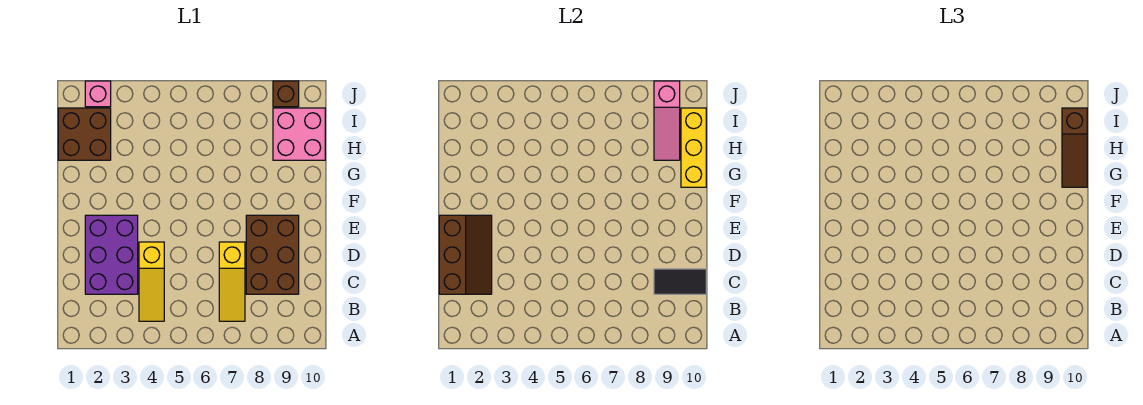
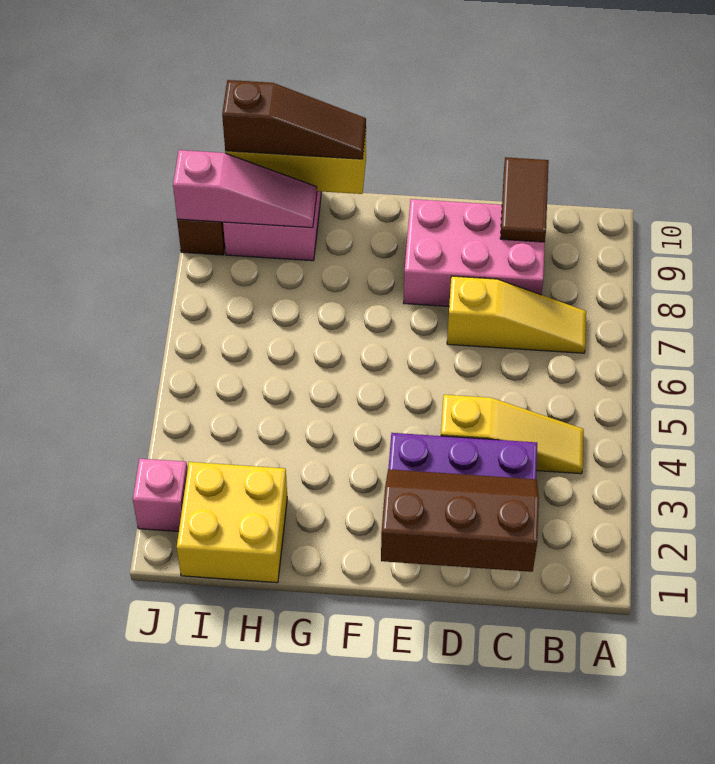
brown 2x3 brick [246,215,299,294] -> pink 2x3 brick [404,199,545,306]
black 1x2 tile [654,269,706,294] -> brown 1x2 tile [500,157,549,242]
brown 2x2 brick [58,108,111,160] -> yellow 2x2 brick [177,462,287,583]

